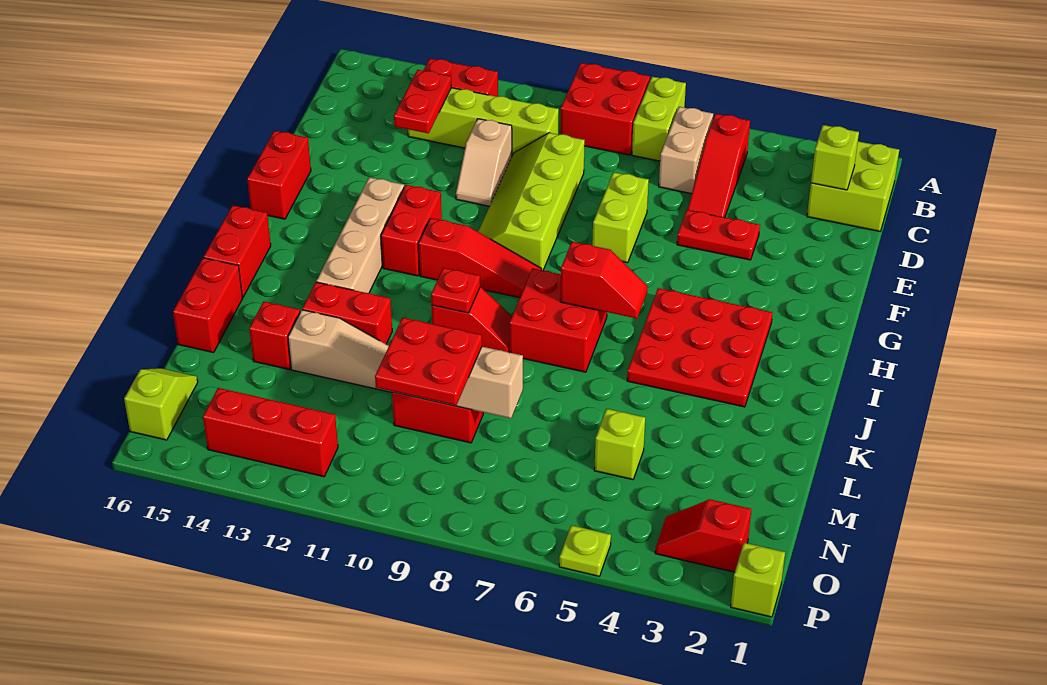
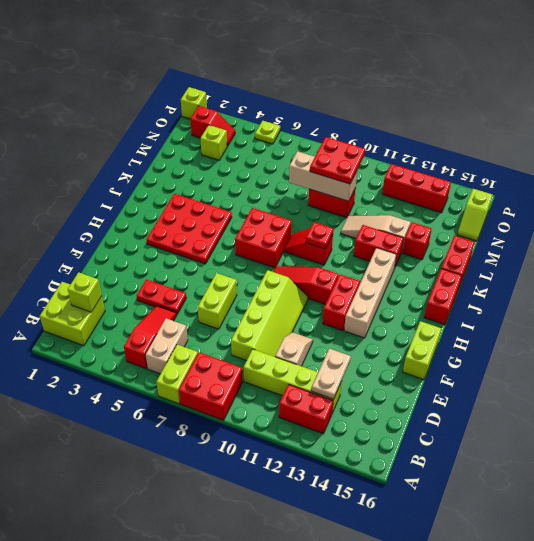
red 1x2 plate [394,70,451,133] -> tan 1x2 plate [312,349,351,399]
red 1x2 brick [247,131,311,219] -> lime 1x2 brick [403,321,441,380]
red 1x2 slope [560,242,647,318] -> none
lime 1x1 brick [594,409,645,480] -> lime 1x1 brick moved to [200,125,227,160]

